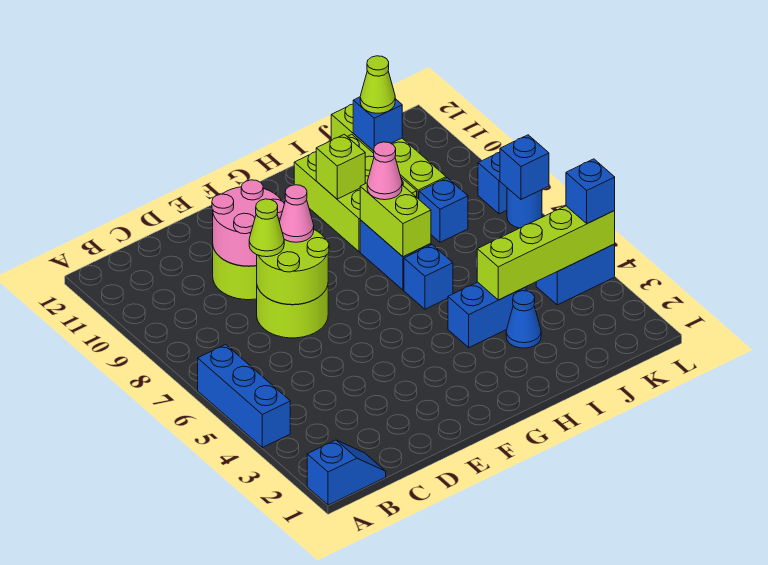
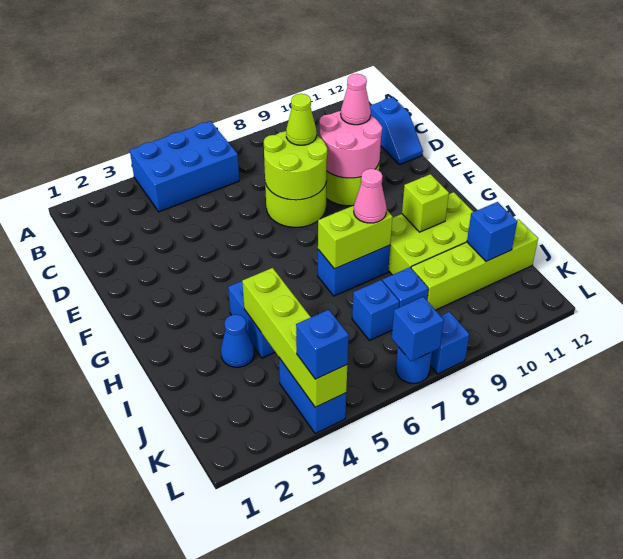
blue 1x2 slope [307,440,386,505] -> blue 1x2 slope moved to [370,97,423,165]
blue 1x3 brick [198,344,290,447] -> blue 2x3 brick [130,121,239,212]
pink 1x1 cone [279,185,314,242] -> pink 1x1 cone moved to [341,74,371,125]
blue 1x1 brick [404,245,453,309] -> blue 1x1 brick moved to [352,280,399,341]
lime 1x1 cone [360,56,395,113] -> none

